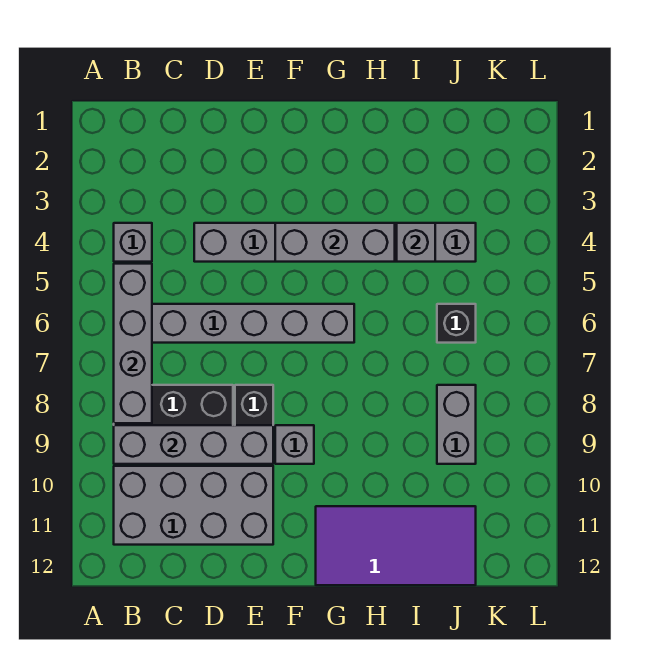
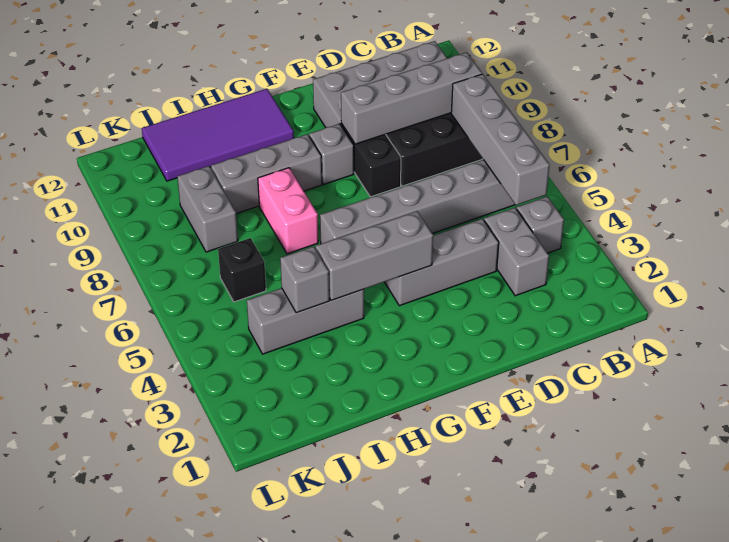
none -> grey 1x2 brick [484,208,549,296]
none -> grey 1x3 brick [211,134,322,214]
none -> pink 1x2 brick [258,168,318,254]

